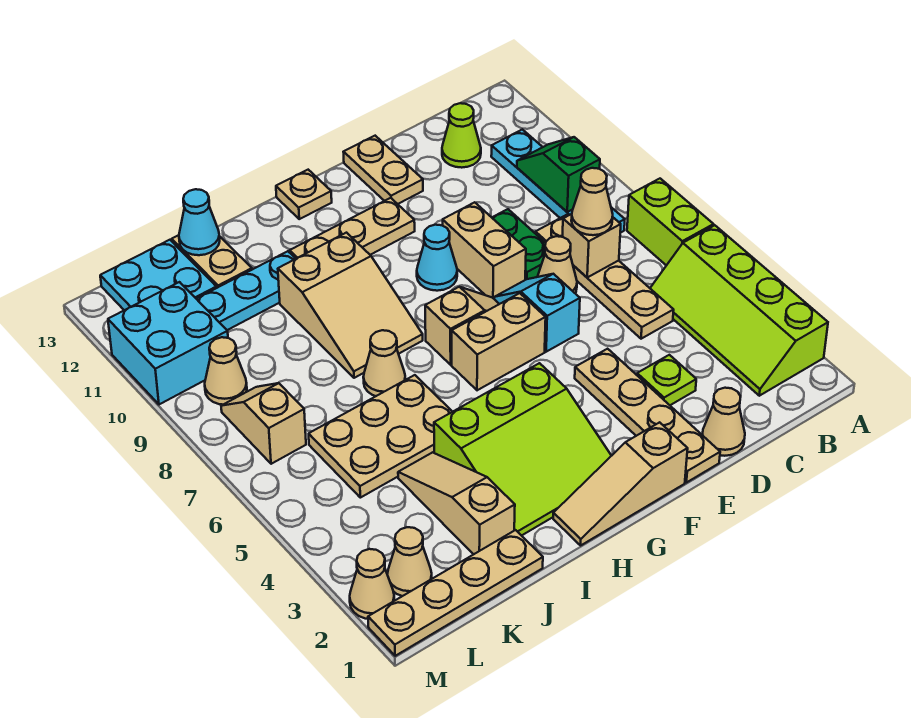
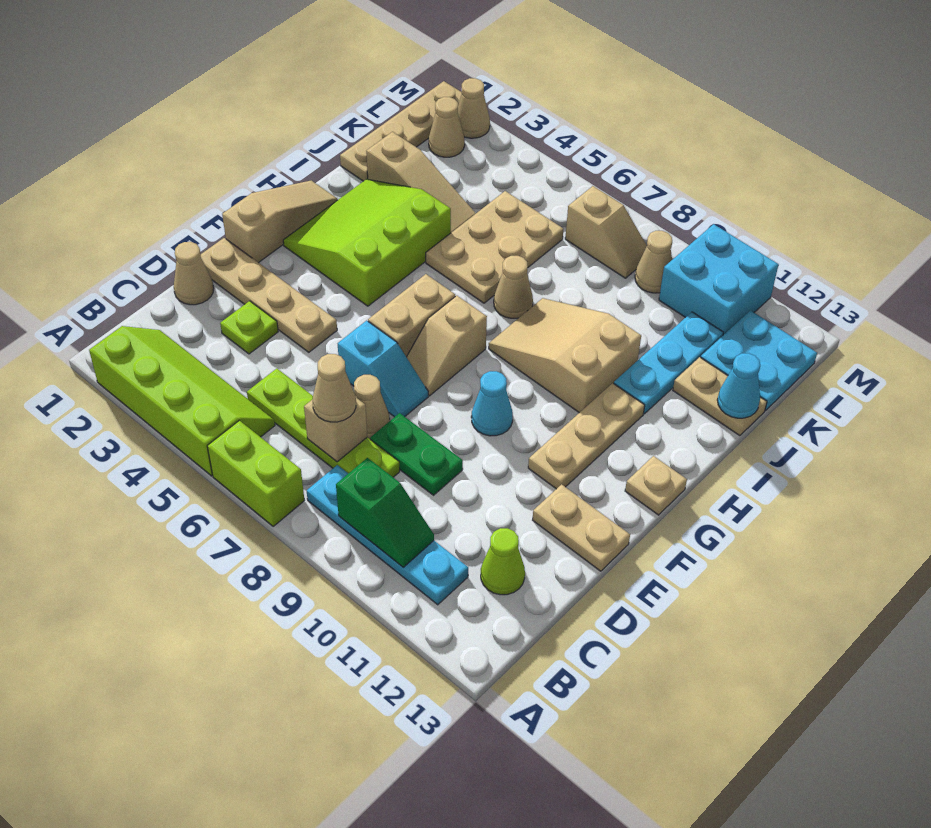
tan 1x4 plate [535,215,674,339] -> lime 1x4 plate [247,369,400,477]
tan 1x2 brick [443,202,526,299] -> none

